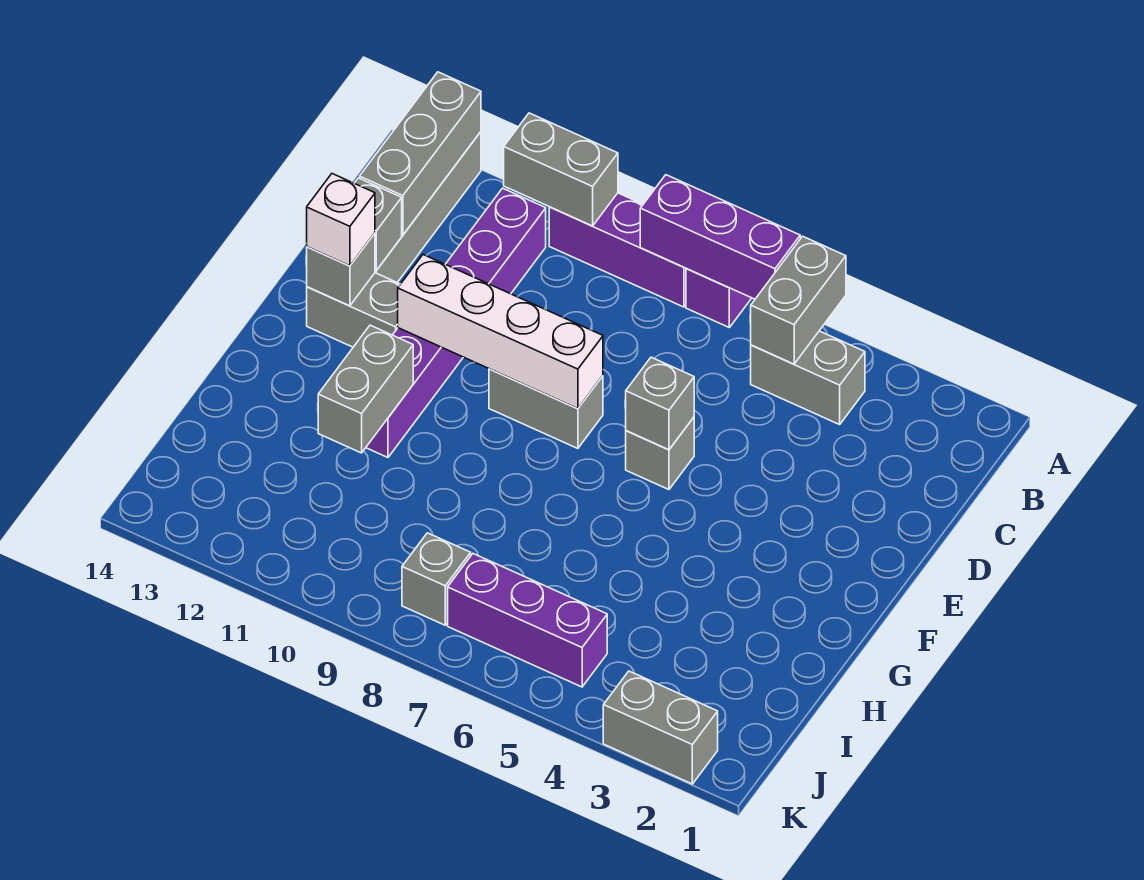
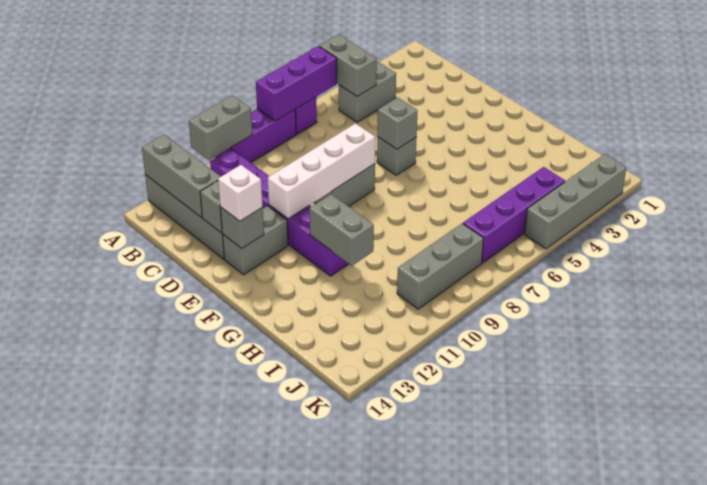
purple 1x3 brick [448,554,607,687] -> purple 1x4 brick [463,167,565,263]
grey 1x1 brick [402,533,471,625] -> grey 1x3 brick [397,223,484,309]
grey 1x2 brick [603,671,718,784] -> grey 1x4 brick [525,154,626,249]

